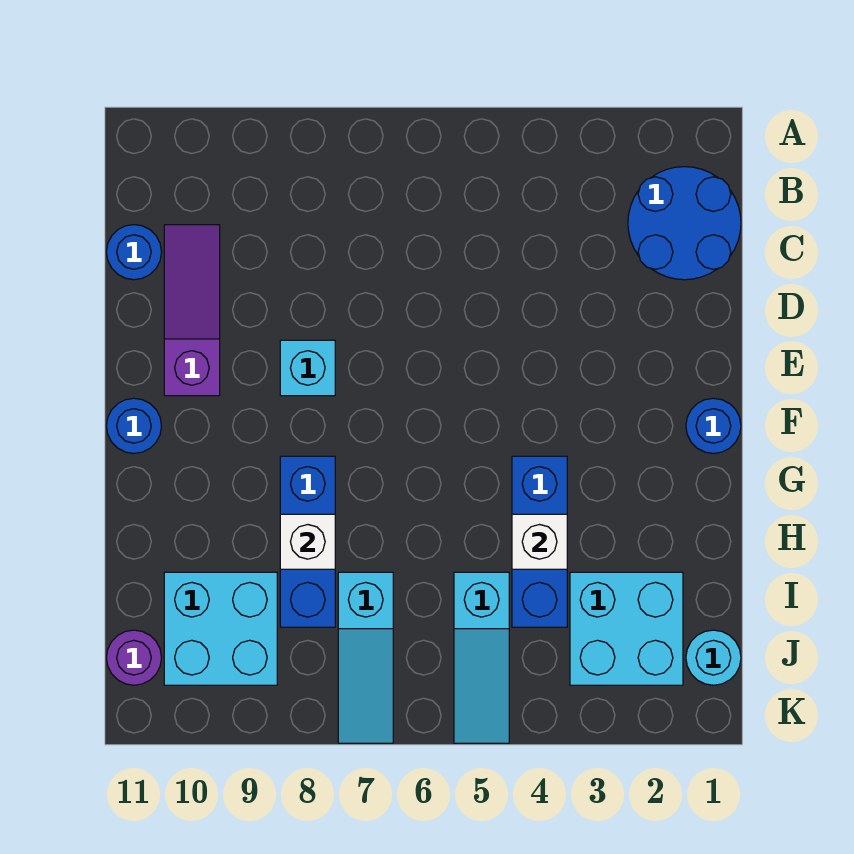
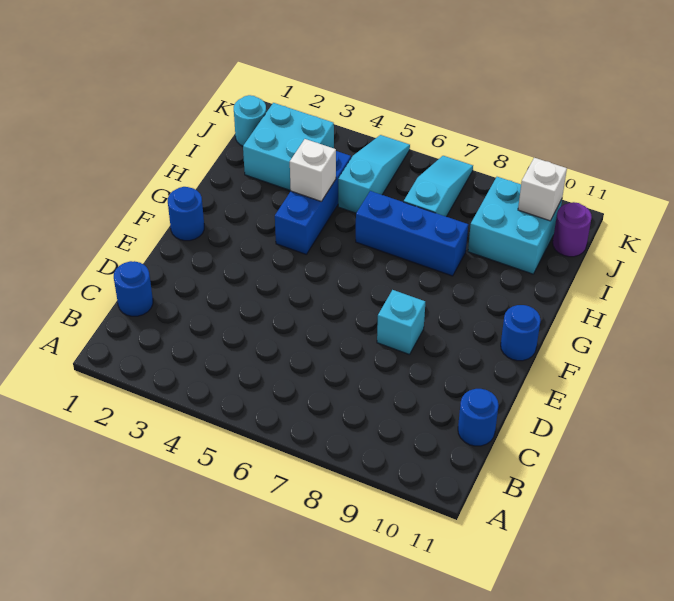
blue 2x2 round brick [628,167,741,280] -> blue 1x1 round brick [114,261,153,316]
purple 1x3 slope [164,225,220,396] -> none
blue 1x3 brick [280,456,335,627] -> blue 1x3 brick turned to [356,191,468,276]
white 1x1 brick [280,514,335,569] -> white 1x1 brick moved to [518,158,567,221]

